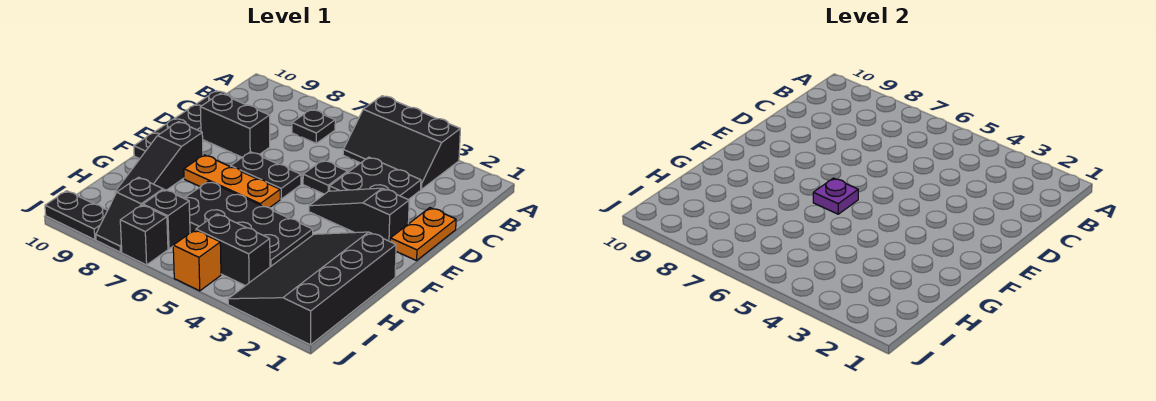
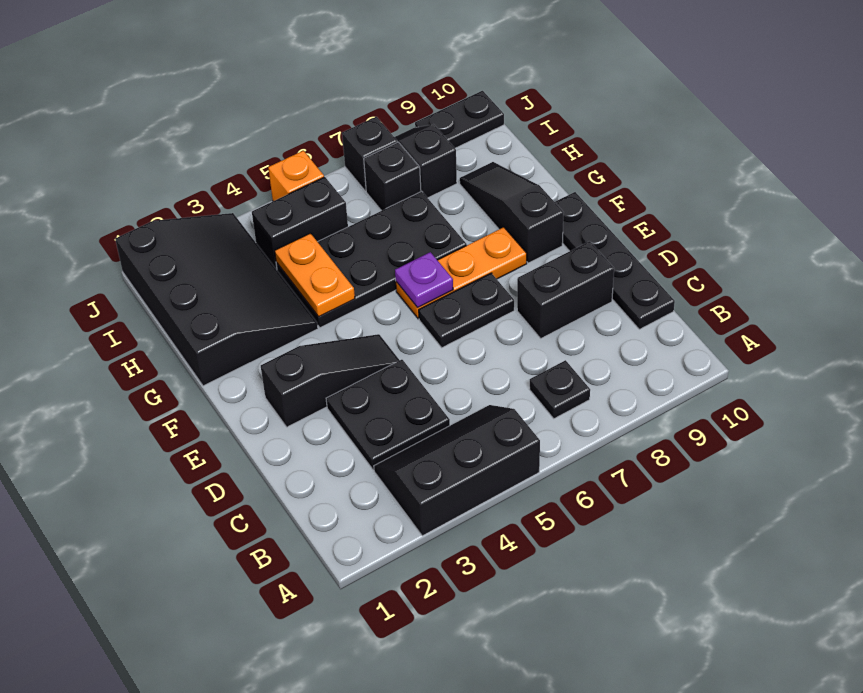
orange 1x2 plate [390,208,456,261] -> orange 1x2 plate moved to [275,233,355,317]
black 1x1 plate [303,160,348,194] -> none

